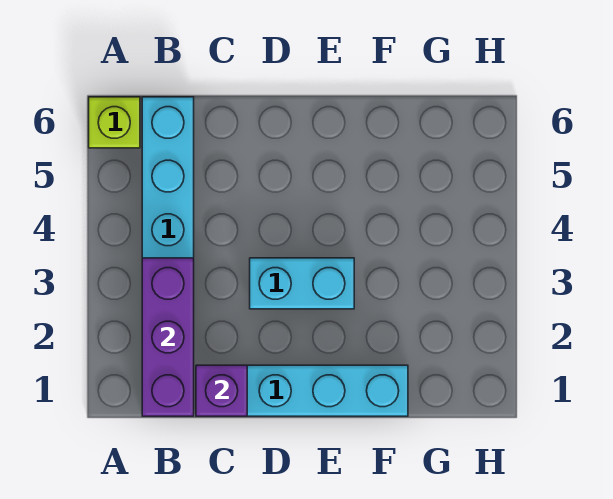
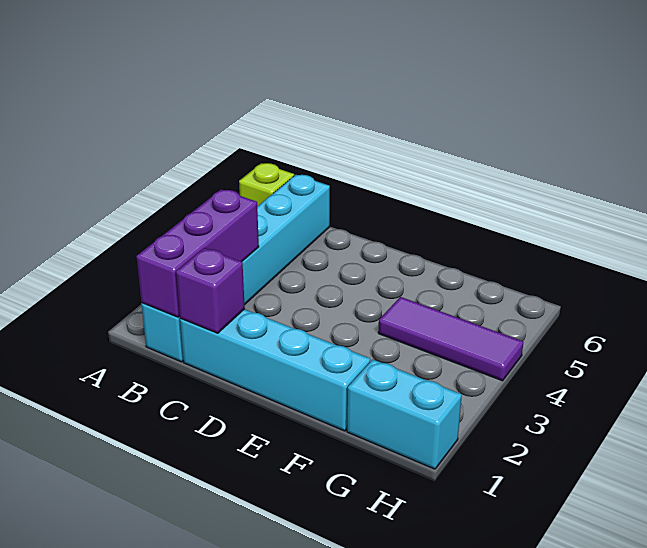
cyan 1x2 brick [250,258,354,309] -> cyan 1x2 brick moved to [347,359,462,469]
none -> purple 1x3 tile [378,297,523,381]

